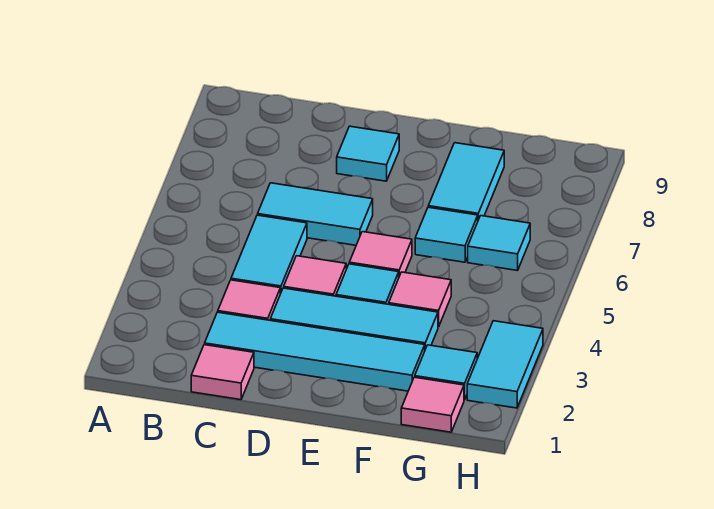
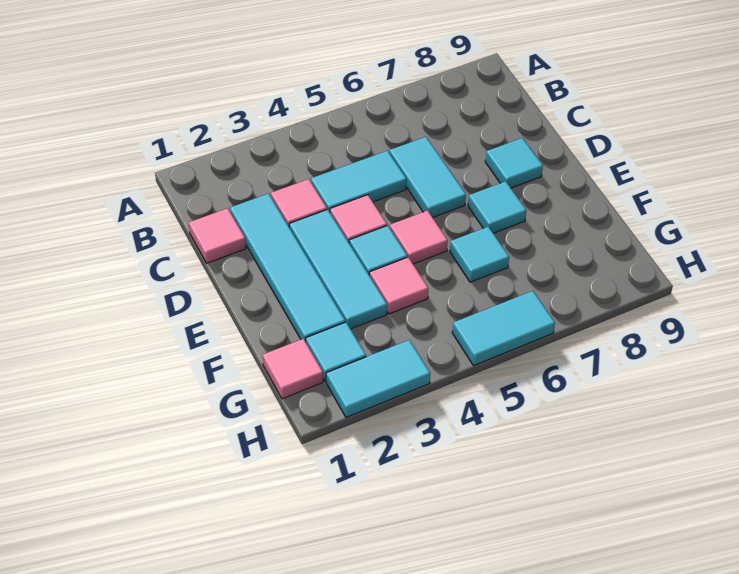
cyan 1x2 tile [428,143,504,220] -> cyan 1x2 tile moved to [452,291,555,365]
cyan 1x1 tile [468,216,530,271] -> cyan 1x1 tile moved to [468,181,526,233]

